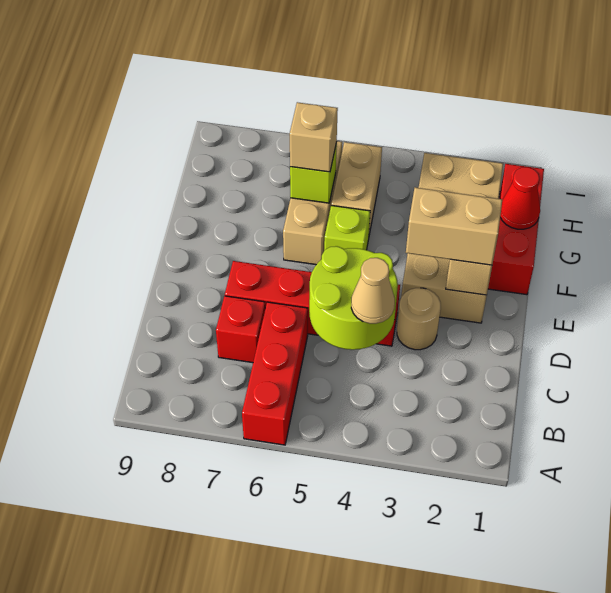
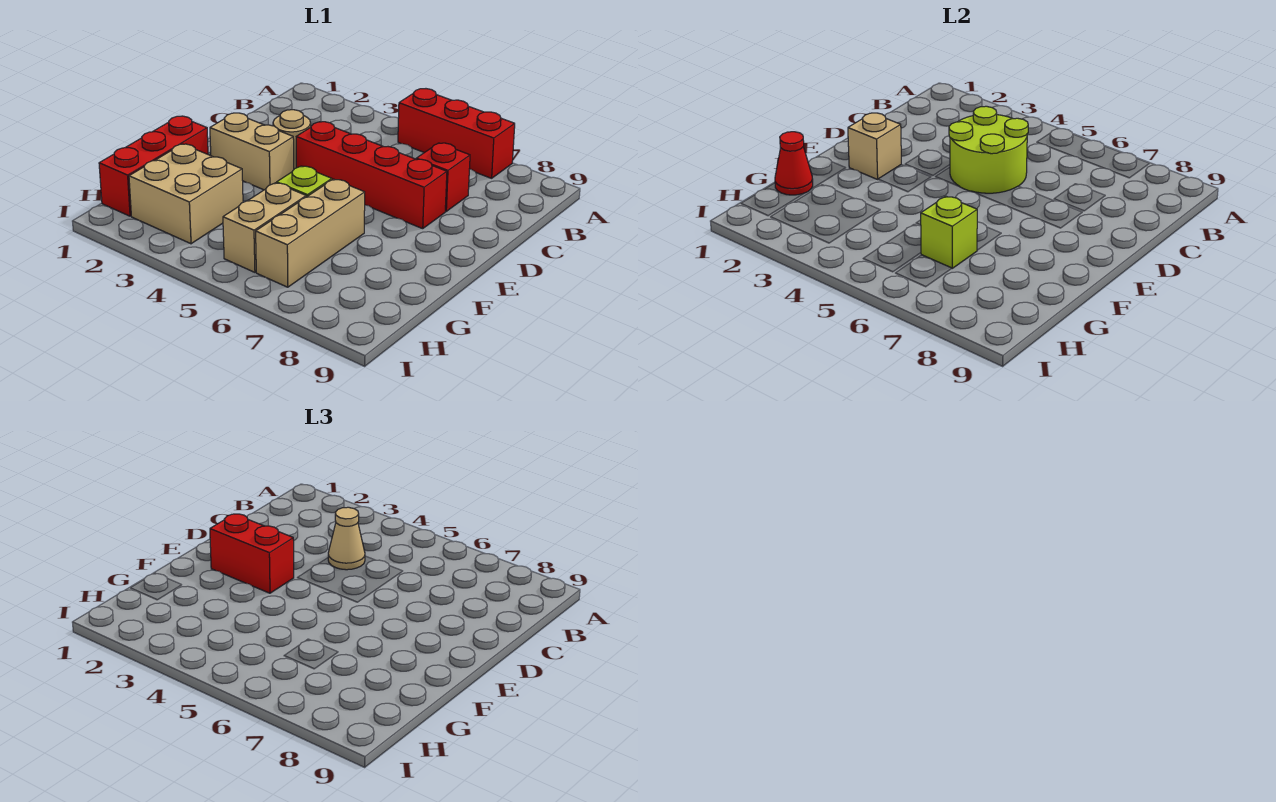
red 1x3 brick [242,302,308,445] -> red 1x3 brick turned to [398,89,515,178]
tan 1x2 brick [406,188,502,265] -> red 1x2 brick [210,514,294,593]
tan 1x1 brick [290,102,338,172] -> none

